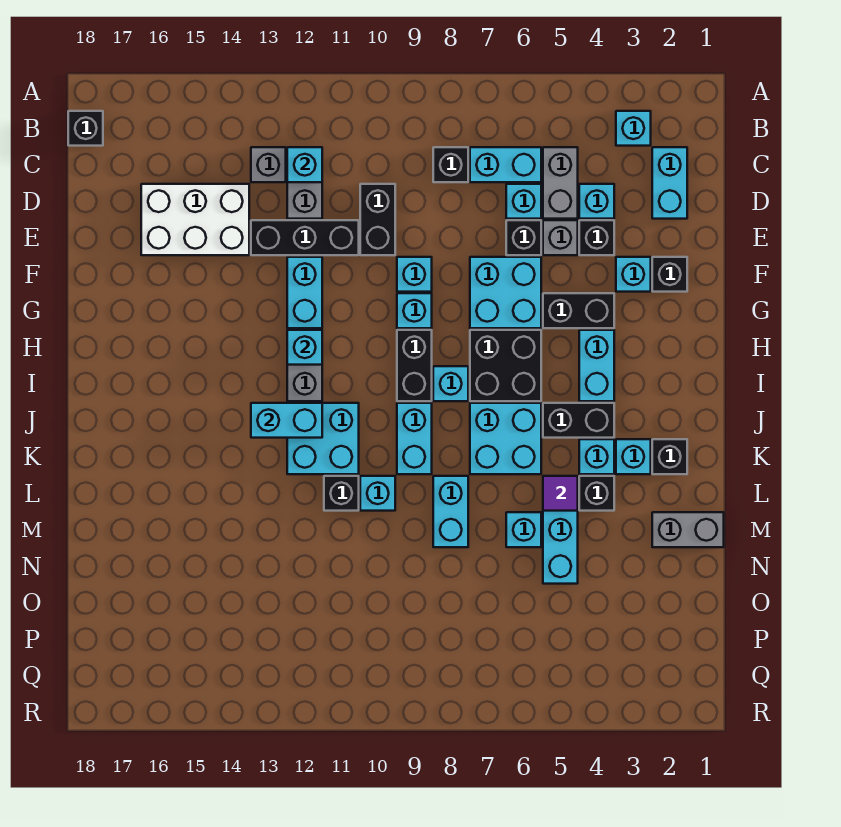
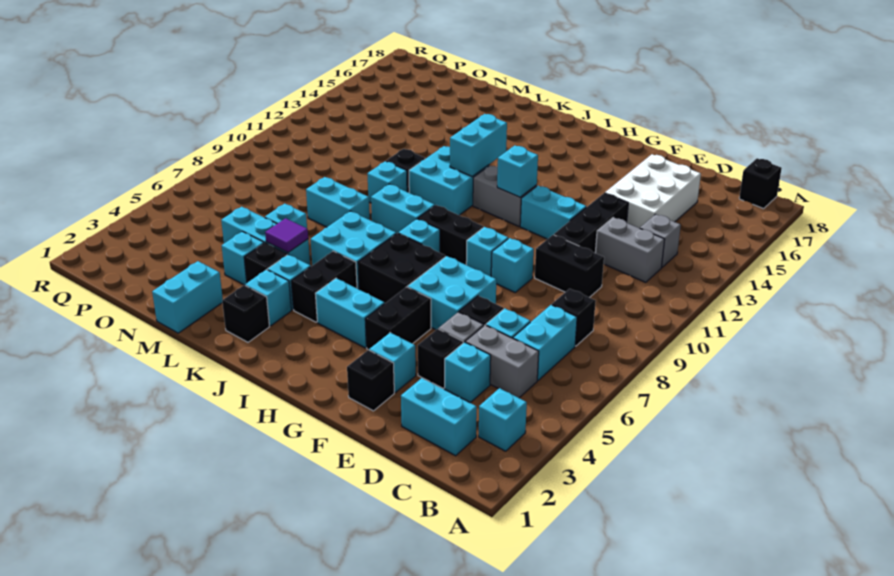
cyan 1x1 brick [287,147,322,182] -> cyan 1x1 brick moved to [222,232,264,285]
grey 1x2 brick [652,512,724,547] -> cyan 1x2 brick [152,261,223,333]

